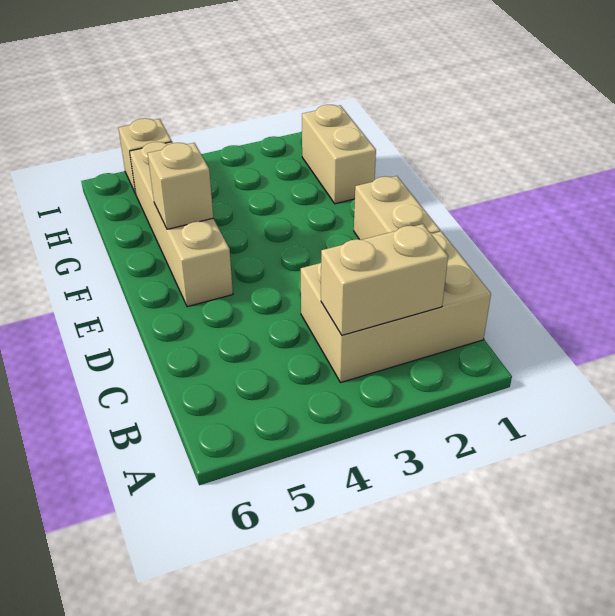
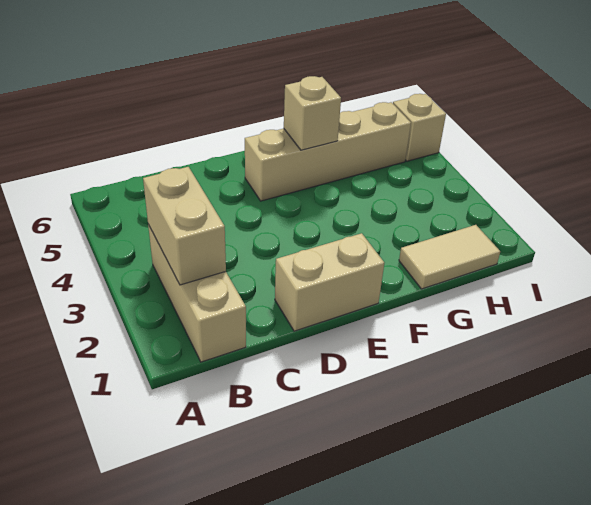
tan 2x3 brick [301,231,491,383] -> tan 1x3 brick [148,224,246,362]
tan 1x2 brick [302,105,376,204] -> tan 1x2 tile [399,225,500,289]

